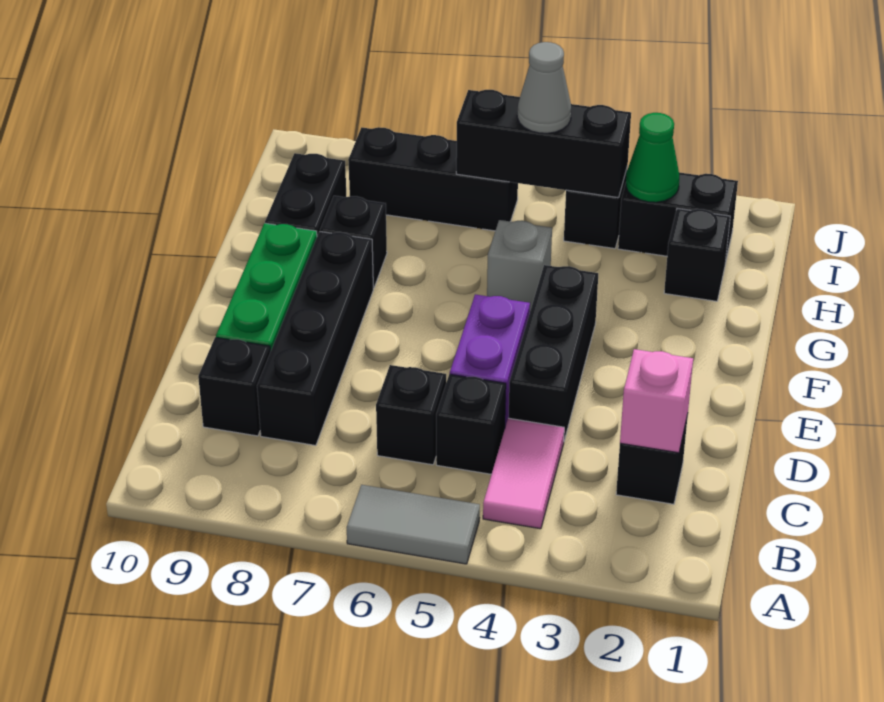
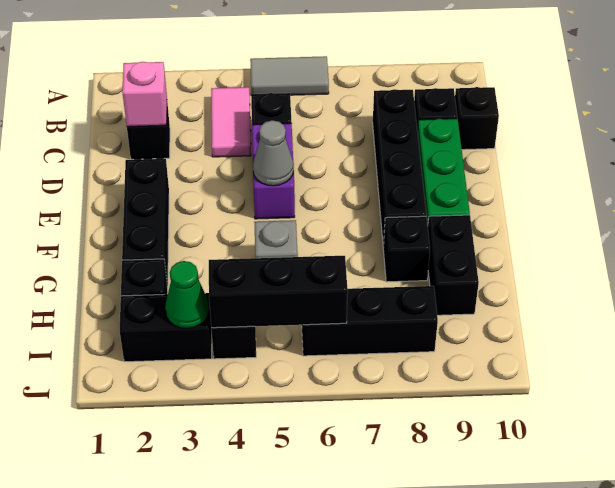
black 1x1 brick [376,365,446,465] -> black 1x1 brick moved to [455,87,499,150]
black 1x3 brick [508,265,598,440] -> black 1x3 brick moved to [122,159,169,288]
grey 1x1 cone [517,42,571,133] -> grey 1x1 cone moved to [253,120,294,186]

